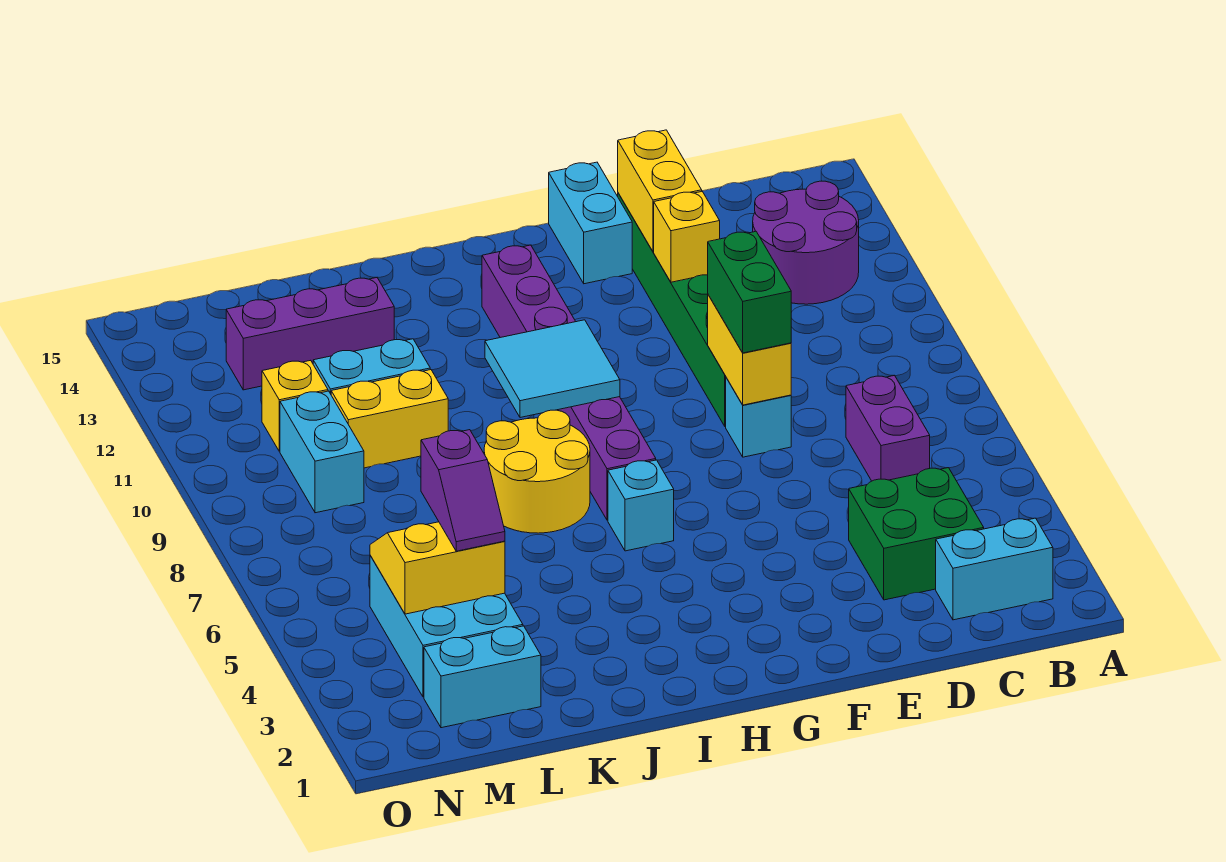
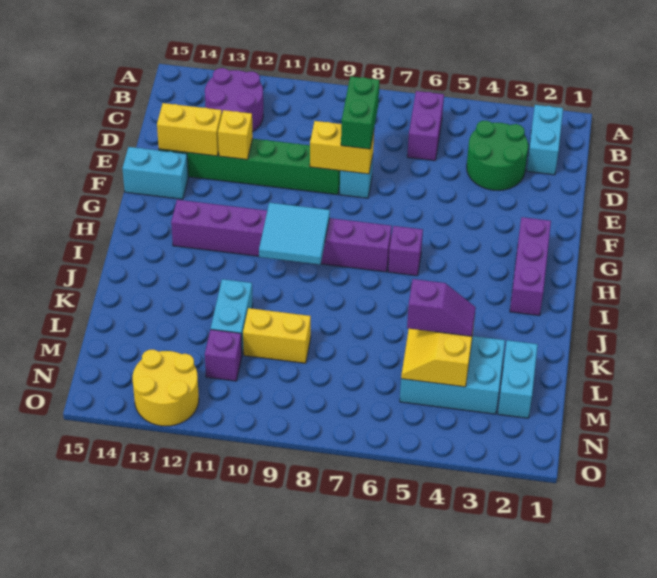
green 2x2 brick [849,468,984,600] -> green 2x2 round brick [467,121,528,190]
purple 1x2 brick [846,375,930,481] -> purple 1x2 brick turned to [407,91,444,161]
green 1x2 brick [708,232,791,353] -> green 1x2 brick turned to [341,76,379,149]
cyan 1x1 brick [608,460,674,551] -> purple 1x1 brick [388,226,423,276]
yellow 2x2 round brick [484,410,590,533] -> yellow 2x2 round brick moved to [133,349,199,426]
yellow 1x2 brick [331,370,448,468] -> yellow 1x2 brick turned to [243,308,311,363]
purple 1x3 brick [226,278,394,390] -> purple 1x3 brick moved to [510,217,551,316]
cyan 1x2 brick [280,391,364,513] -> none
yellow 1x1 brick [262,360,328,451] -> purple 1x1 brick [205,330,242,381]

